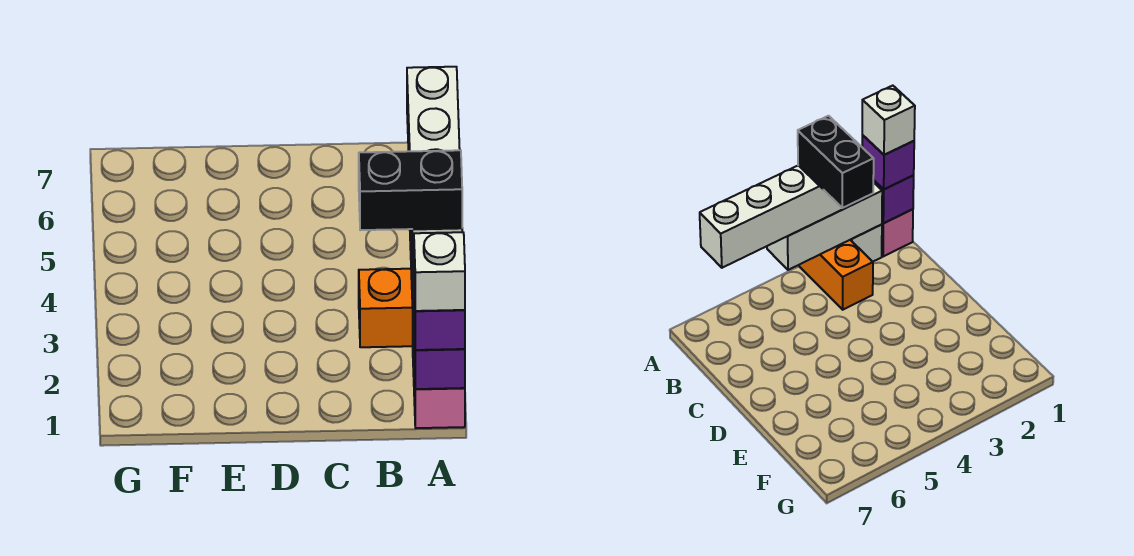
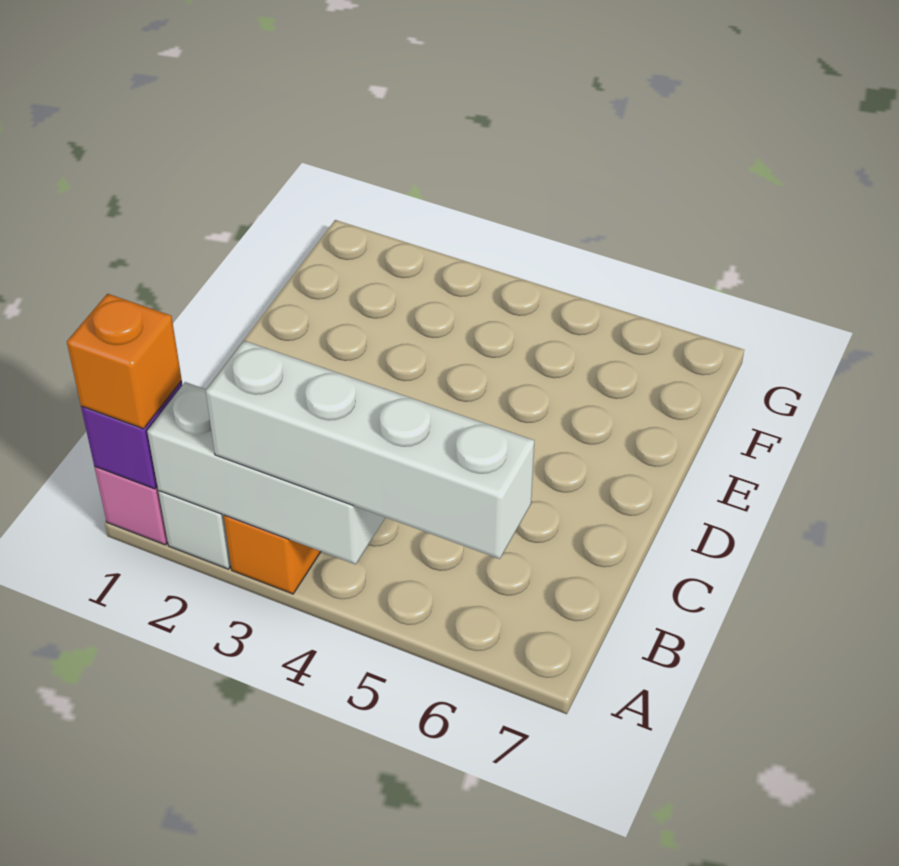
purple 1x1 brick [414,289,465,350] -> orange 1x1 brick [67,294,182,429]
white 1x1 brick [414,232,465,311] -> none
black 1x2 brick [359,150,462,230] -> none

